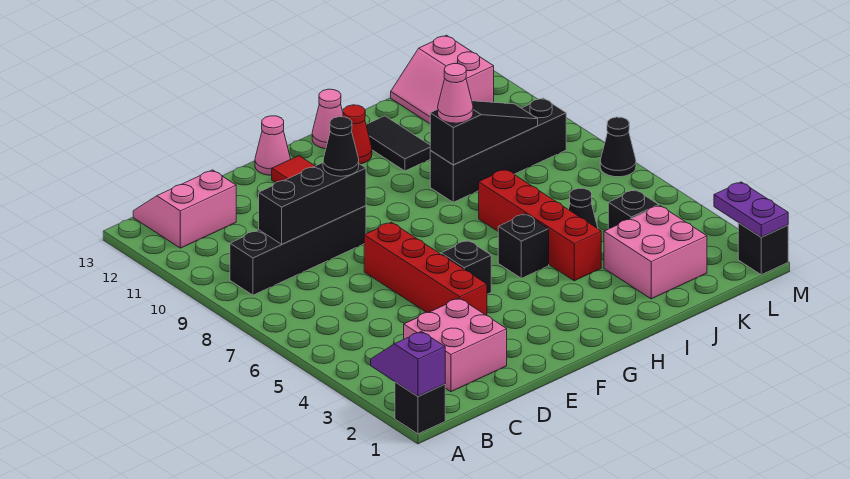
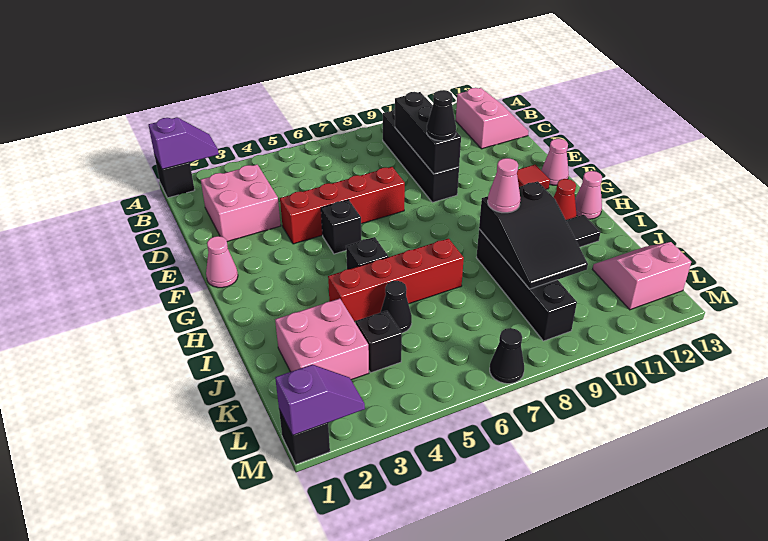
none -> pink 1x1 cone [206,236,238,288]
black 1x3 slope [430,101,538,165] -> black 2x3 slope [479,181,588,289]
purple 1x2 plate [714,182,788,237] -> purple 1x2 slope [275,365,365,436]

